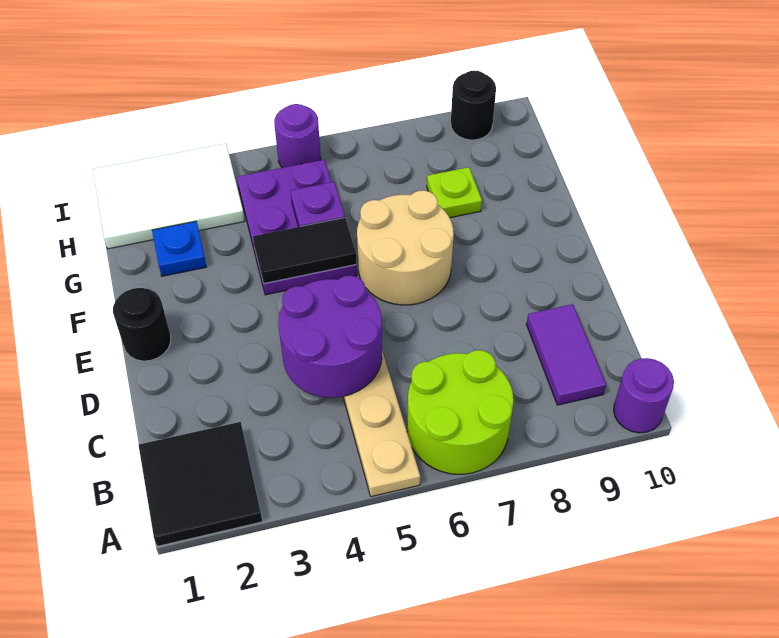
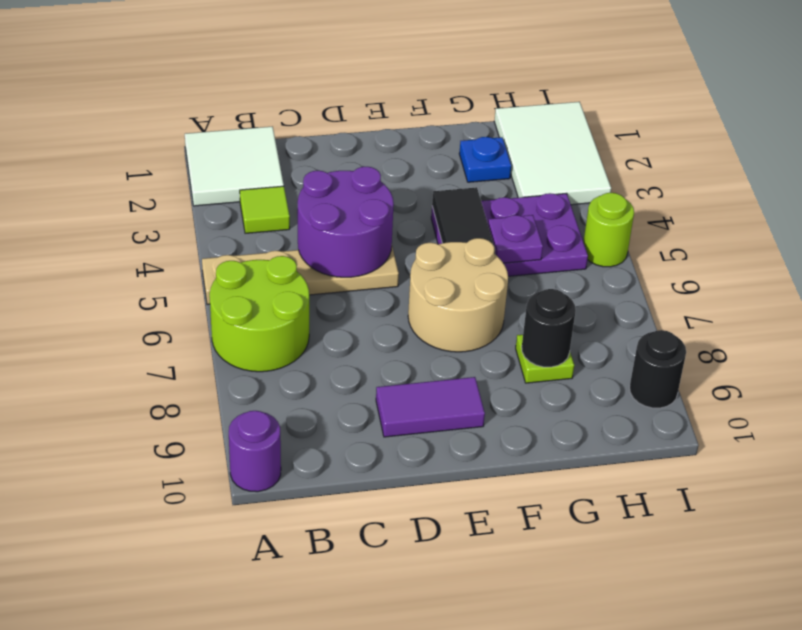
black 2x2 tile [138,422,262,547] -> white 2x2 tile [185,127,284,206]
none -> lime 1x1 tile [240,186,290,233]
purple 1x2 tile [527,304,606,405] -> purple 1x2 tile moved to [376,377,485,437]
black 1x1 round brick [113,288,171,361] -> black 1x1 round brick moved to [522,289,576,367]
purple 1x1 round brick [274,104,321,168] -> lime 1x1 round brick [583,193,634,267]

